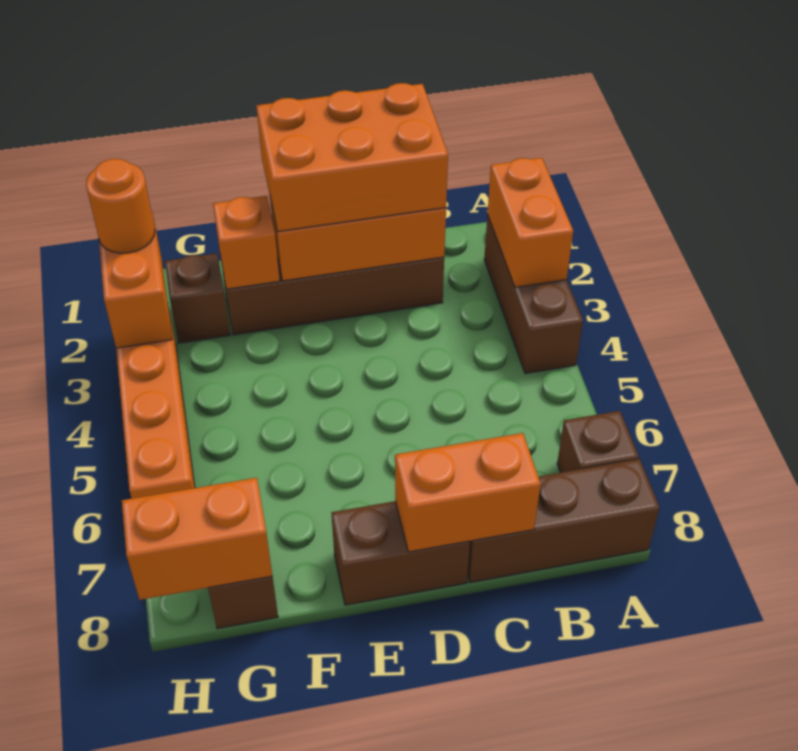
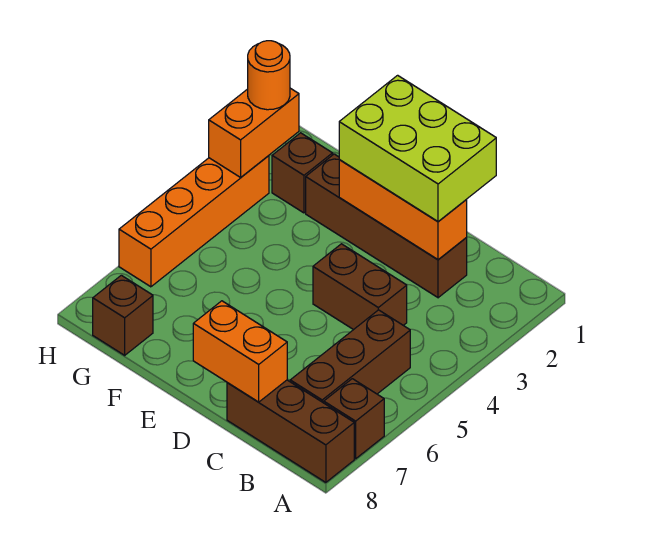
brown 1x3 brick [484,215,583,374] -> brown 1x3 brick moved to [290,310,410,403]
orange 1x2 brick [488,158,573,287] -> none
orange 2x3 brick [257,83,448,232] -> lime 2x3 brick [339,75,496,221]
brown 1x2 brick [331,501,470,605] -> brown 1x2 brick moved to [313,244,407,330]
orange 1x1 brick [213,196,280,289] -> none
orange 1x2 brick [122,478,272,600] -> none

